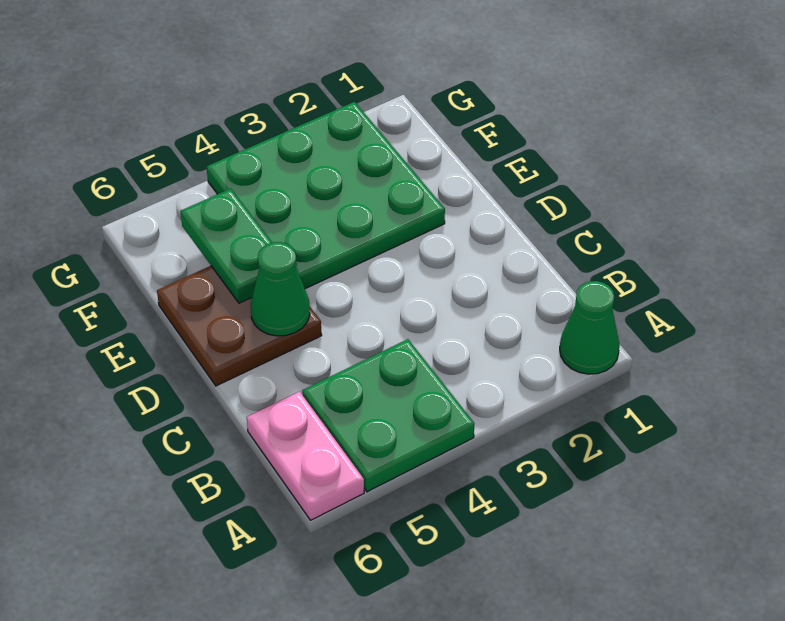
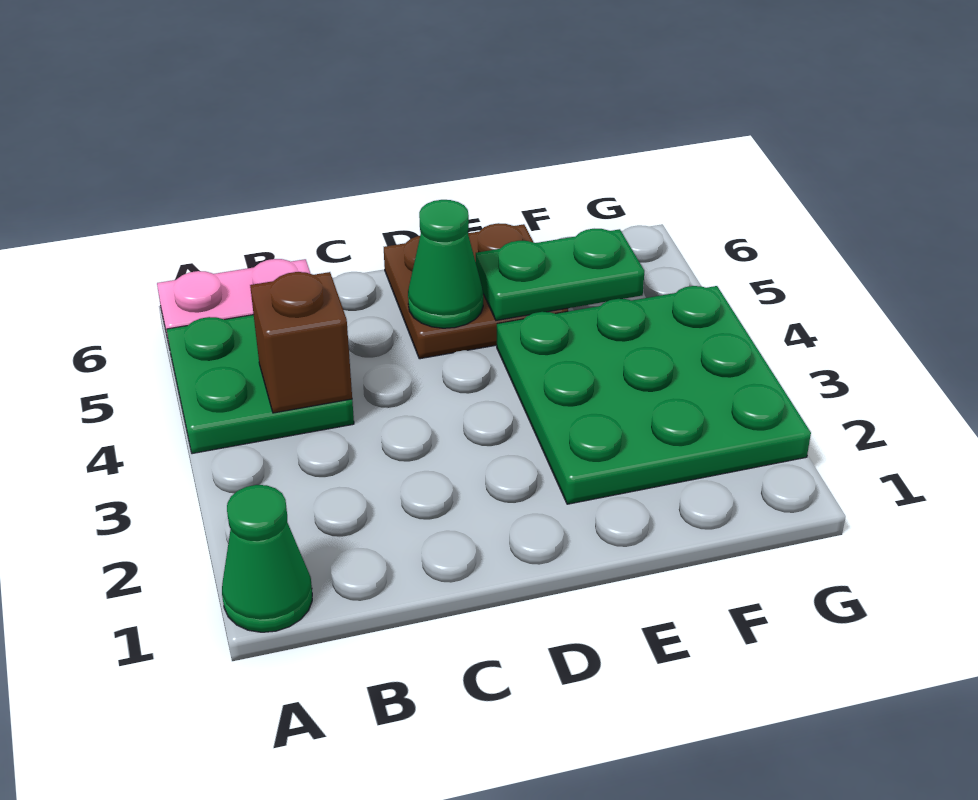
none -> brown 1x1 brick [250,272,352,413]

